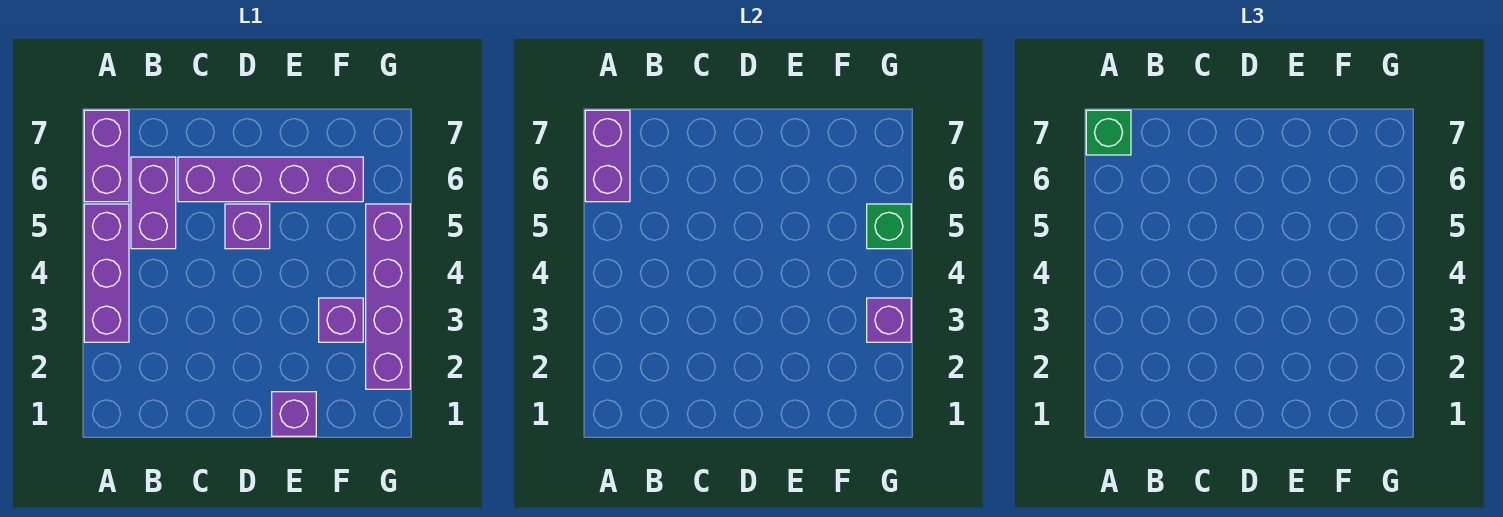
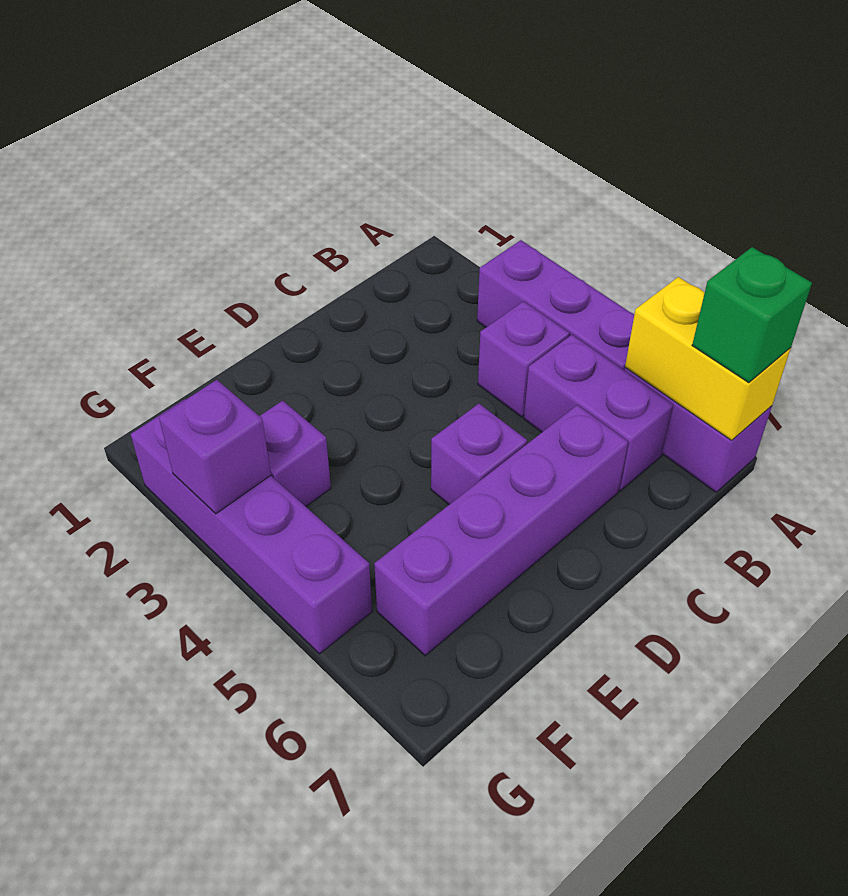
purple 1x2 brick [585,110,630,202] -> yellow 1x2 brick [625,277,791,440]
purple 1x1 brick [272,392,316,436] -> purple 1x1 brick moved to [478,301,569,417]
green 1x1 brick [867,204,911,249] -> none

